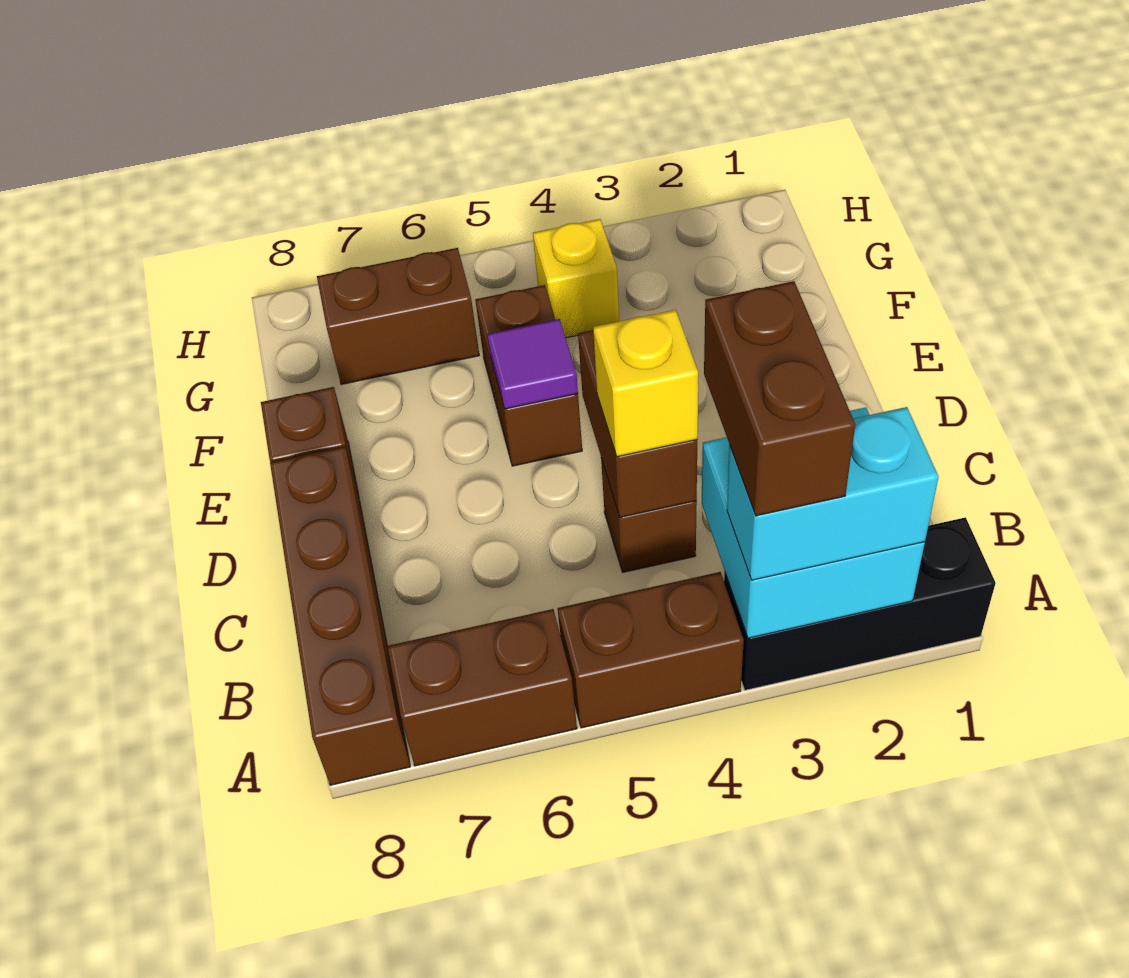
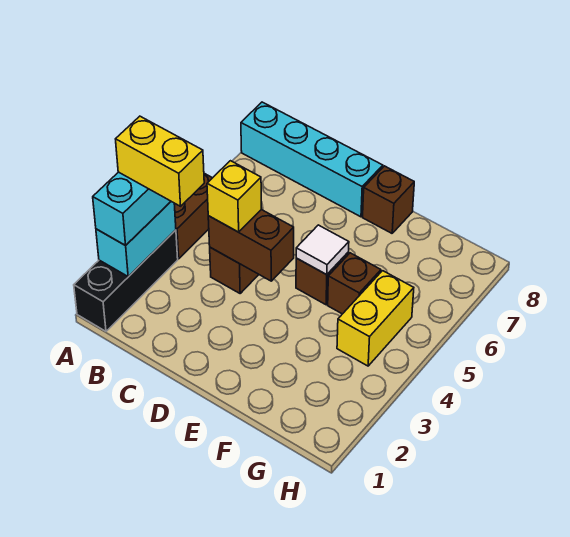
cyan 2x2 brick [702,407,925,638] -> cyan 1x2 brick [96,202,176,277]
brown 1x2 brick [704,281,855,516] -> yellow 1x2 brick [116,116,204,206]
brown 1x2 brick [387,609,577,766] -> none
brown 1x4 brick [270,447,410,785] -> cyan 1x4 brick [241,102,383,217]
purple 1x1 tile [487,319,578,409] -> white 1x1 tile [296,225,349,275]
yellow 1x1 brick [533,219,619,338] -> yellow 1x2 brick [337,271,414,366]
brown 1x2 brick [317,248,479,384] -> none

